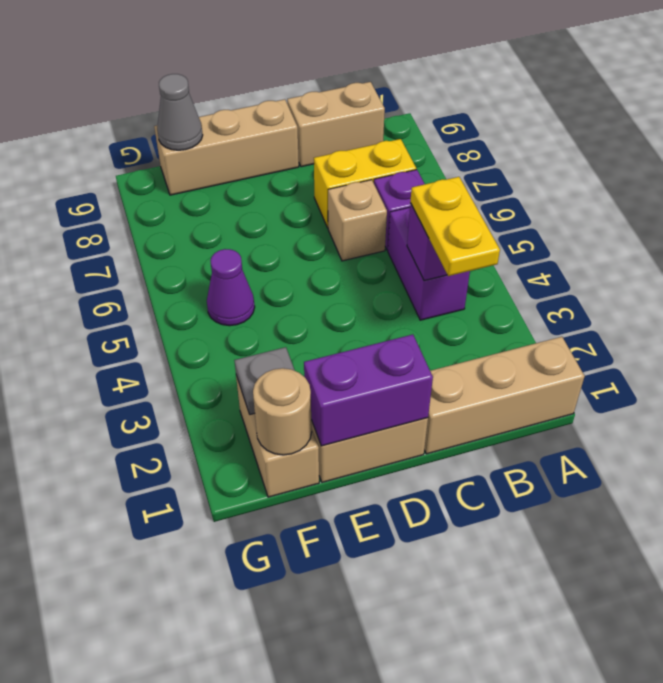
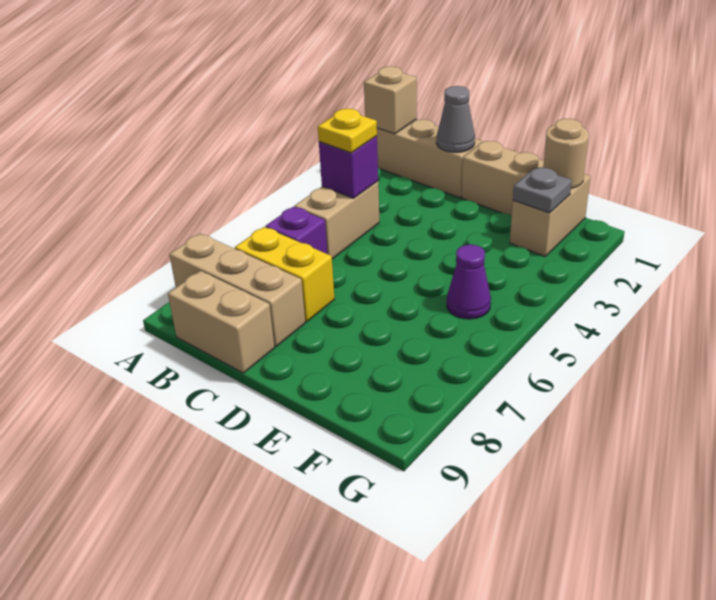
yellow 1x2 plate [410,177,500,276] -> yellow 1x1 plate [318,109,377,153]
purple 1x2 brick [388,207,470,320] -> tan 1x2 brick [294,181,379,259]
tan 1x1 brick [328,180,387,261] -> tan 1x1 brick moved to [364,66,417,134]
purple 1x2 brick [304,334,433,446] -> none
tan 1x3 brick [154,99,299,195] -> tan 1x3 brick moved to [169,233,305,347]
grey 1x1 cone [157,74,203,150] -> grey 1x1 cone moved to [436,86,475,152]

